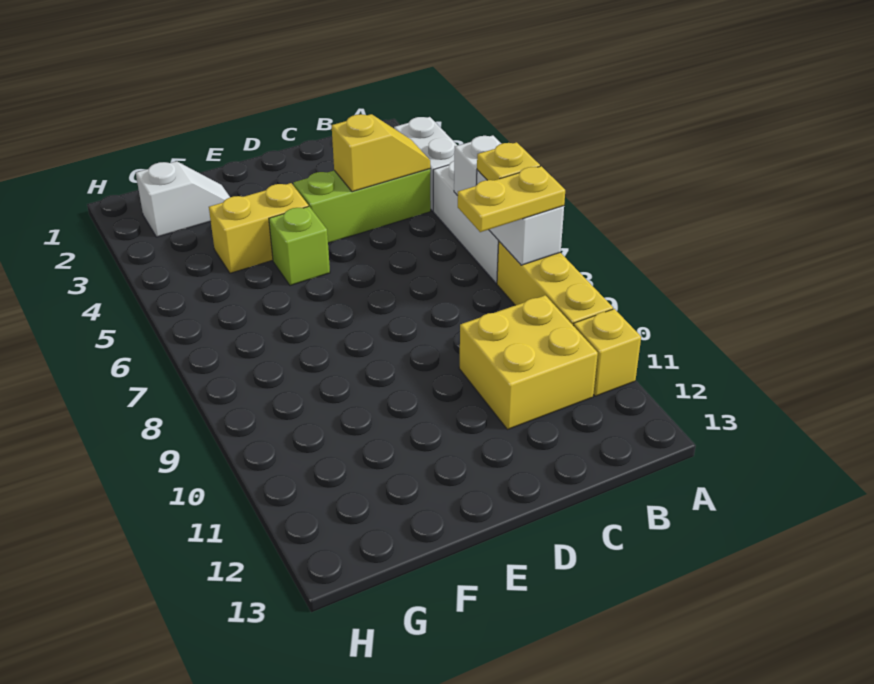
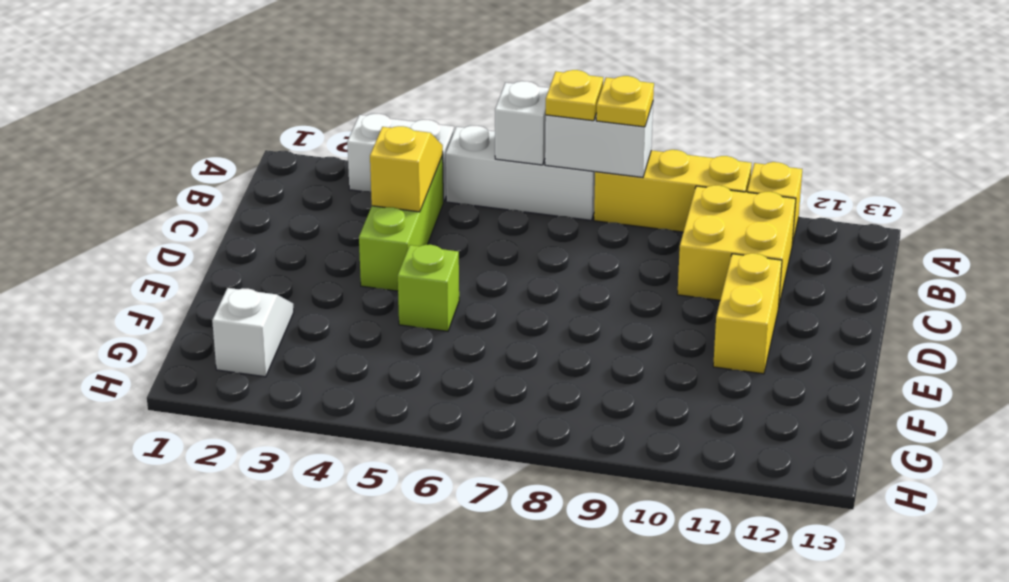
yellow 1x2 plate [458,166,565,232] -> yellow 1x1 plate [596,76,654,127]
yellow 1x2 brick [209,183,308,273] -> yellow 1x2 brick moved to [713,253,782,374]

